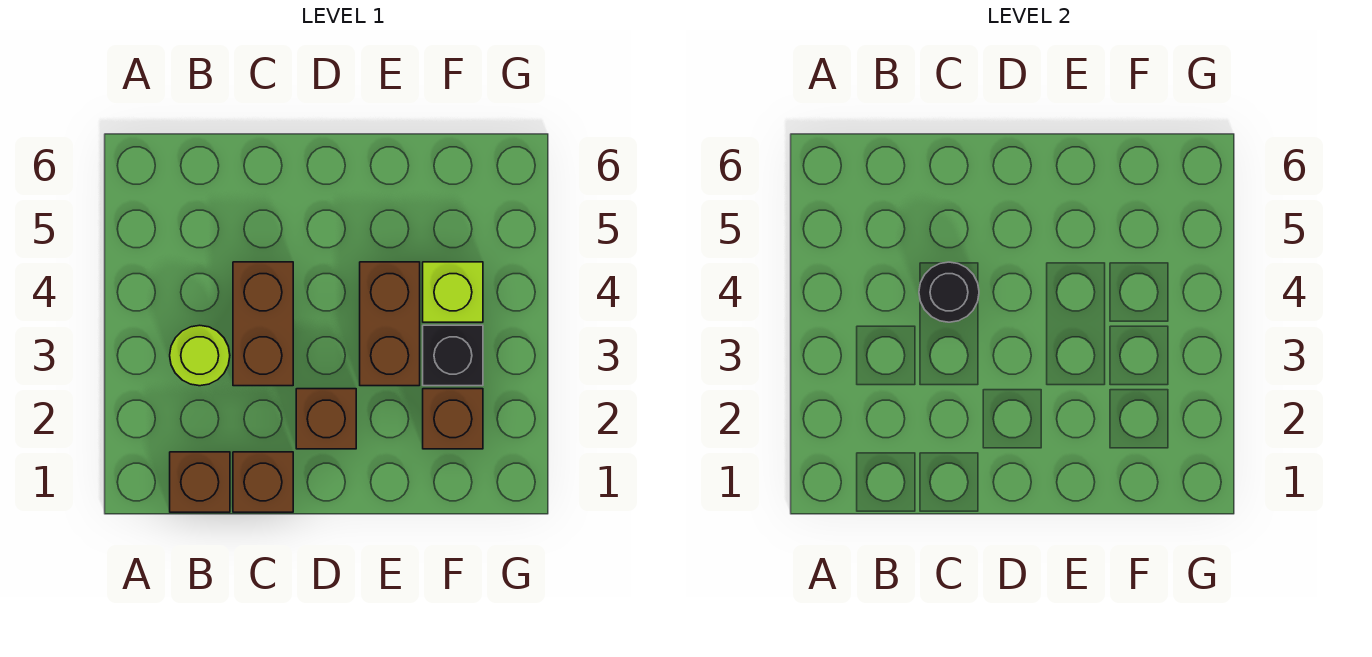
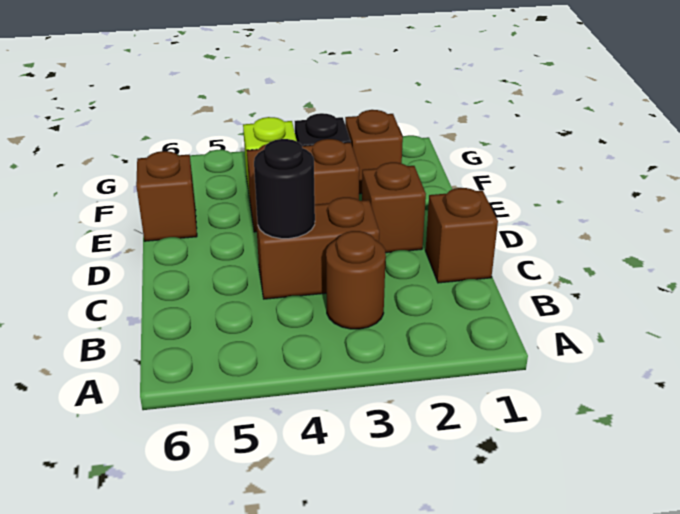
brown 1x1 brick [170,452,230,512] -> brown 1x1 brick moved to [136,151,197,241]
lime 1x1 round brick [170,325,230,386] -> brown 1x1 round brick [326,231,386,329]

